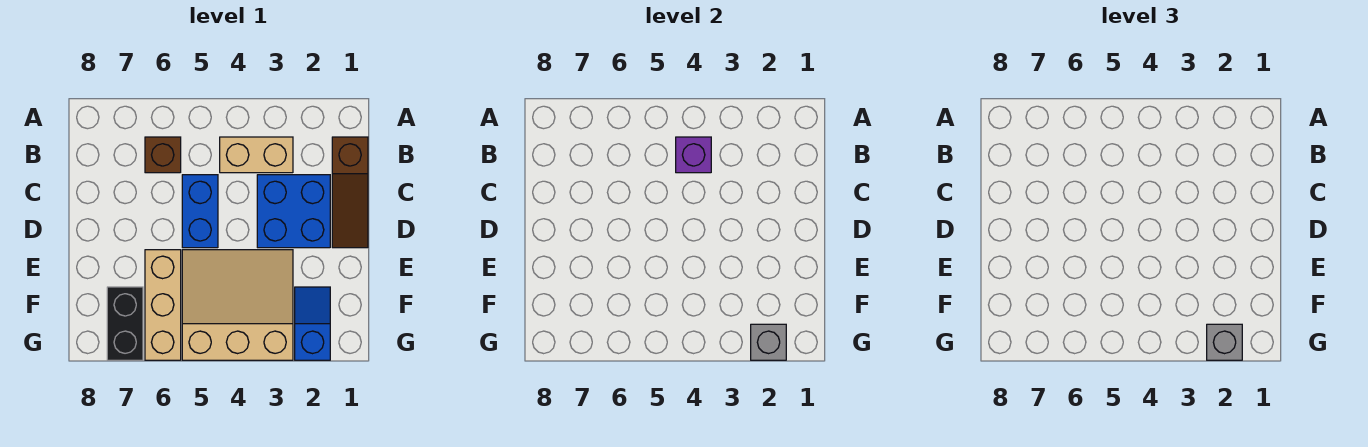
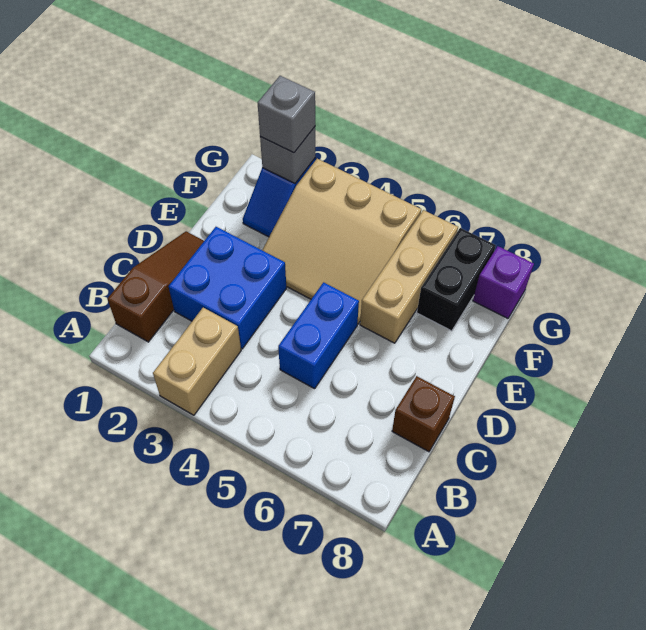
tan 1x2 brick [220,137,293,173] -> tan 1x2 brick turned to [153,308,241,415]
purple 1x1 brick [676,137,711,173] -> purple 1x1 brick moved to [473,246,534,319]
brown 1x1 brick [145,137,181,173] -> brown 1x1 brick moved to [392,376,455,452]

